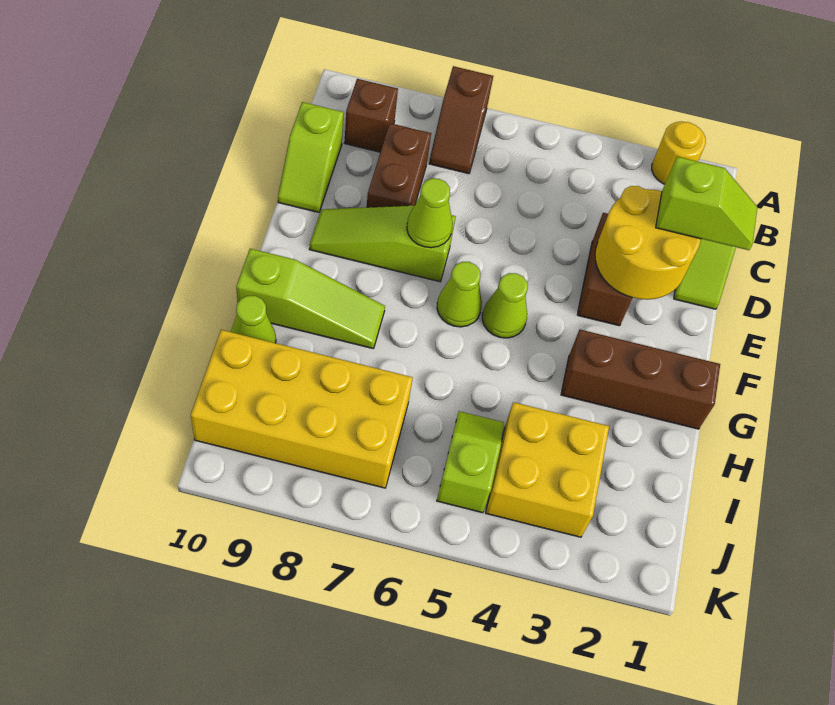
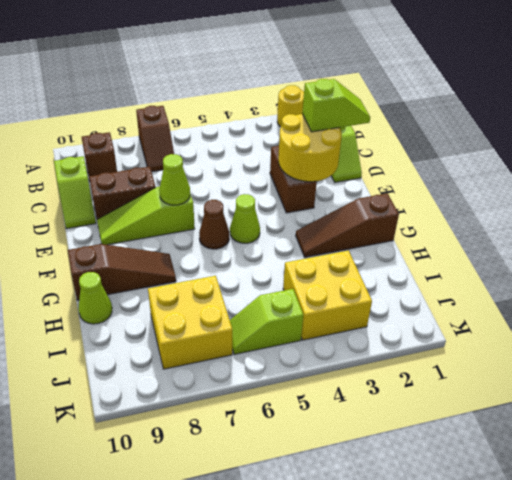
brown 1x2 brick [367,123,431,207] -> brown 1x2 brick turned to [89,167,156,219]
lime 1x1 cone [437,262,482,327] -> brown 1x1 cone [199,200,229,249]
brown 1x3 brick [561,330,720,429] -> brown 1x3 slope [296,193,399,257]
lime 1x3 slope [236,249,385,349] -> brown 1x3 slope [68,244,176,300]
lime 1x2 slope [437,411,504,513] -> lime 1x2 slope turned to [230,289,303,354]
yellow 2x4 brick [191,330,413,488] -> yellow 2x2 brick [148,276,232,369]

